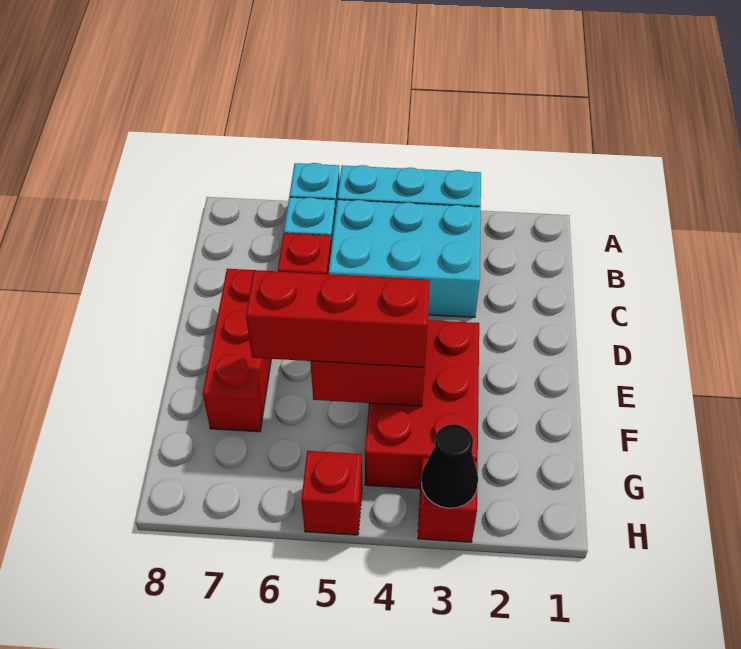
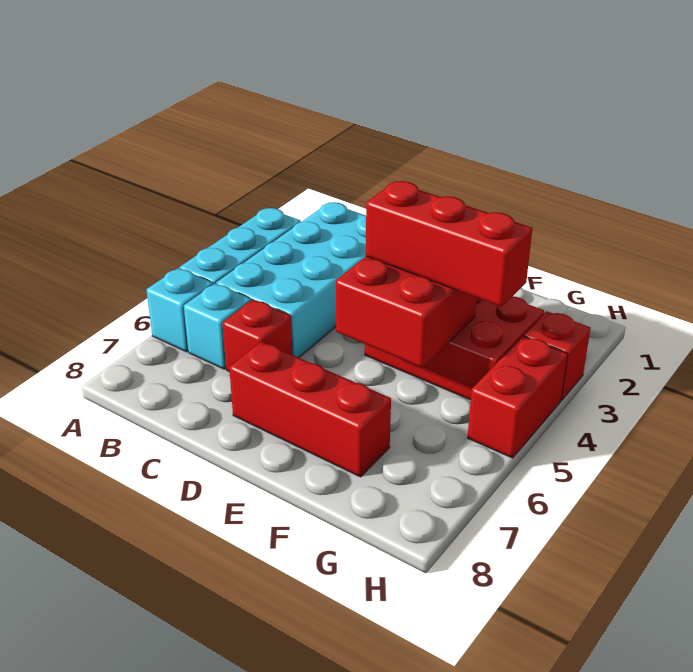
cyan 2x3 brick [329,200,481,317] -> cyan 2x4 brick [216,202,366,358]
red 1x3 brick [246,270,430,367] -> red 1x3 brick turned to [366,181,532,307]
black 1x1 cone [421,424,478,508] -> none
red 1x1 brick [301,451,362,535] -> red 1x2 brick [468,336,568,458]

